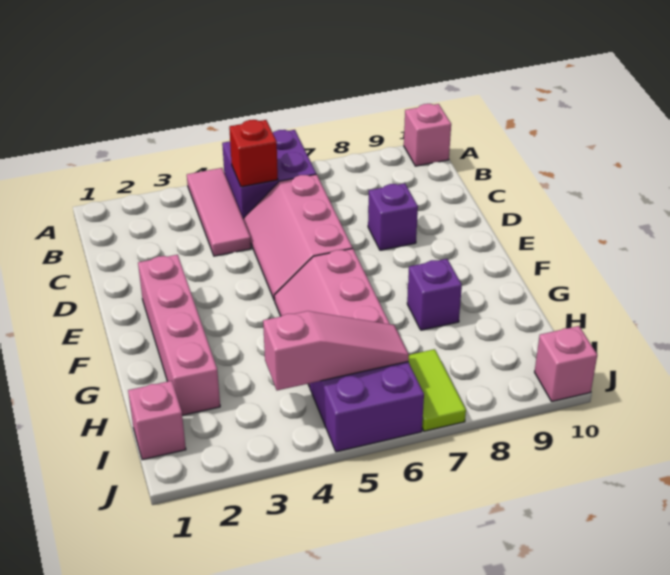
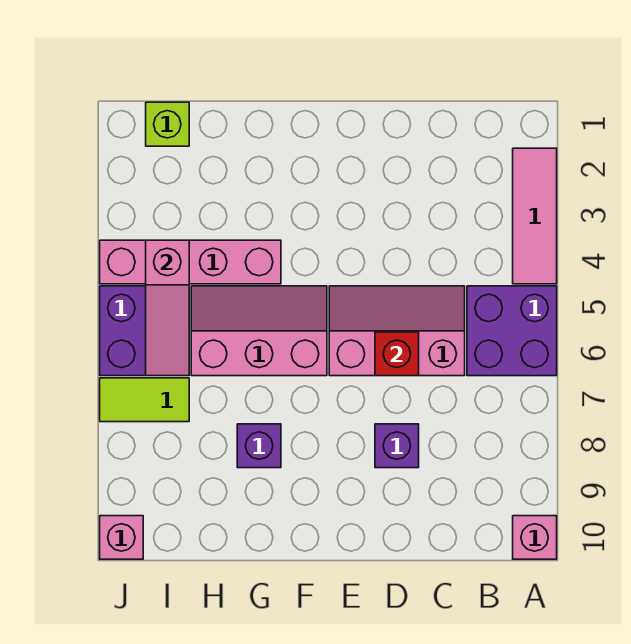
pink 1x3 tile [187,168,251,256] -> pink 1x3 tile turned to [513,148,557,284]
red 1x1 brick [229,120,278,187] -> red 1x1 brick moved to [375,332,419,376]
pink 1x4 brick [138,255,220,415] -> pink 1x4 brick moved to [100,240,281,284]
pink 1x1 brick [128,381,186,460] -> lime 1x1 brick [146,102,189,146]

